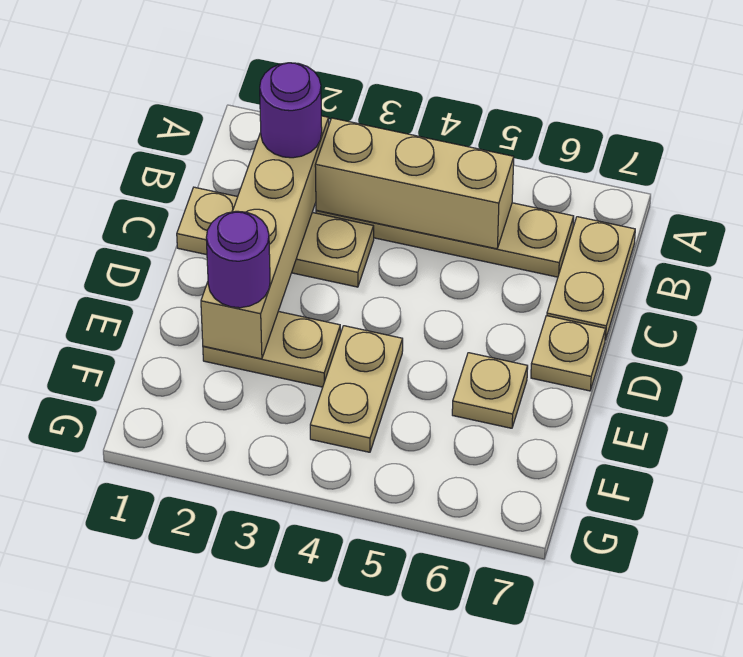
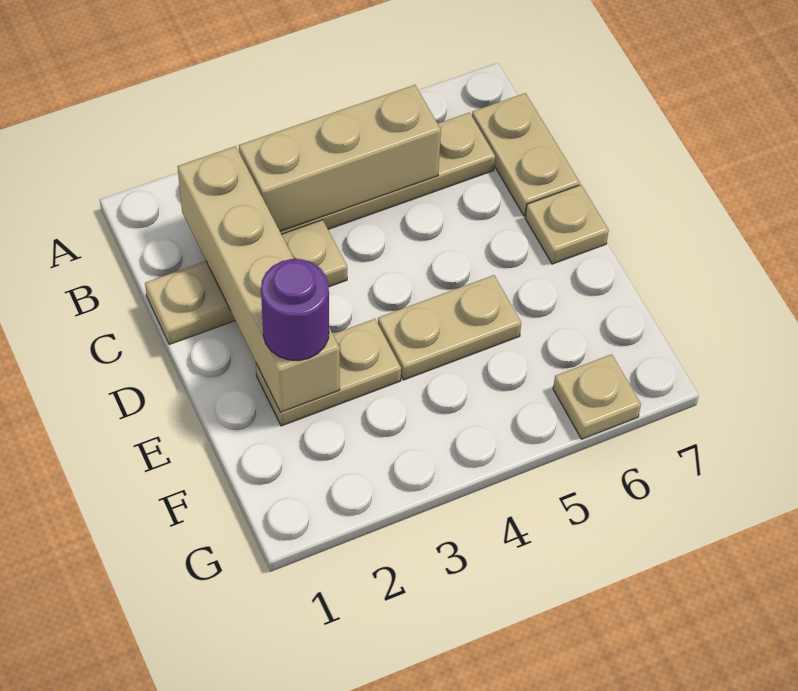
purple 1x1 round brick [260,63,322,158] -> none
tan 1x2 plate [310,326,403,452] -> tan 1x2 plate turned to [378,275,521,380]
tan 1x1 plate [452,353,528,428] -> tan 1x1 plate moved to [553,354,641,439]

